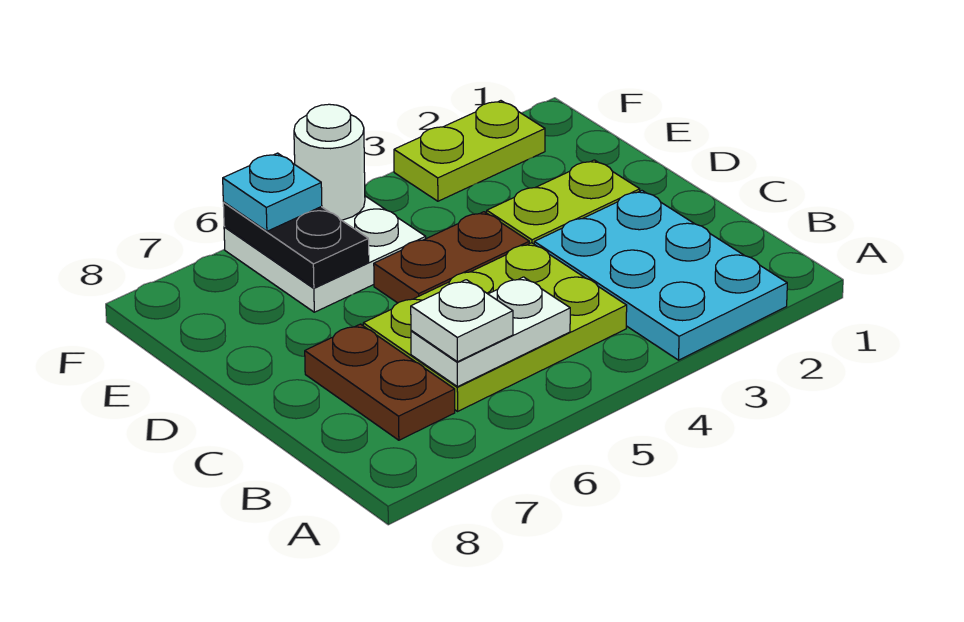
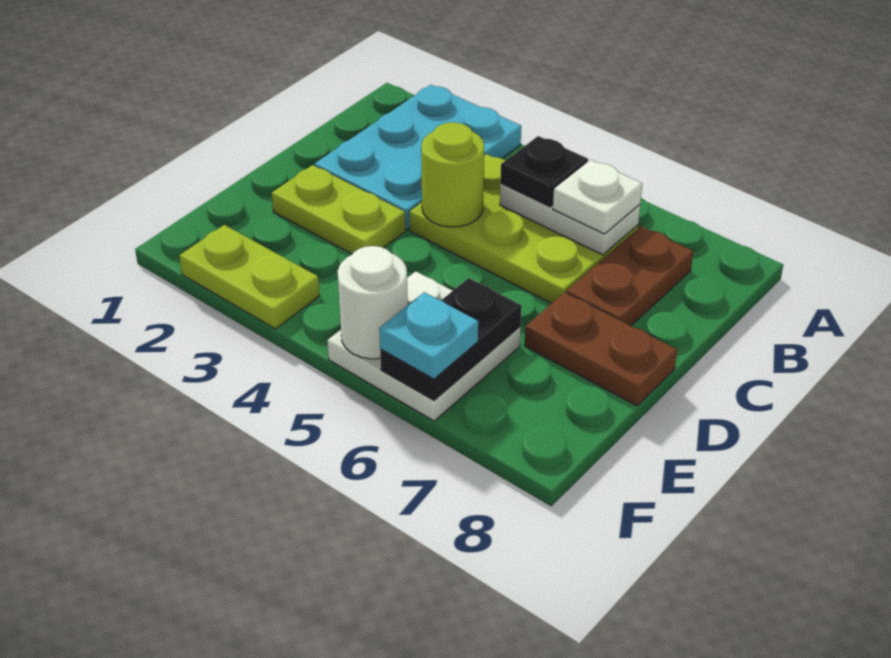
none -> black 1x1 plate [500,136,588,208]
none -> lime 1x1 round brick [421,122,484,227]
brown 1x2 plate [374,212,529,303] -> brown 1x2 plate moved to [525,292,677,406]

